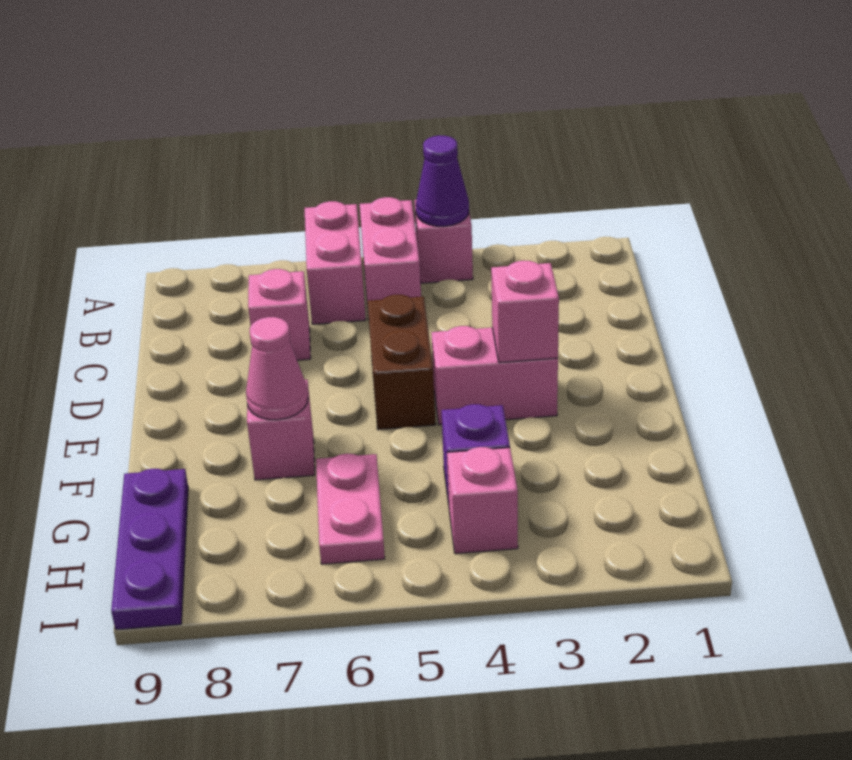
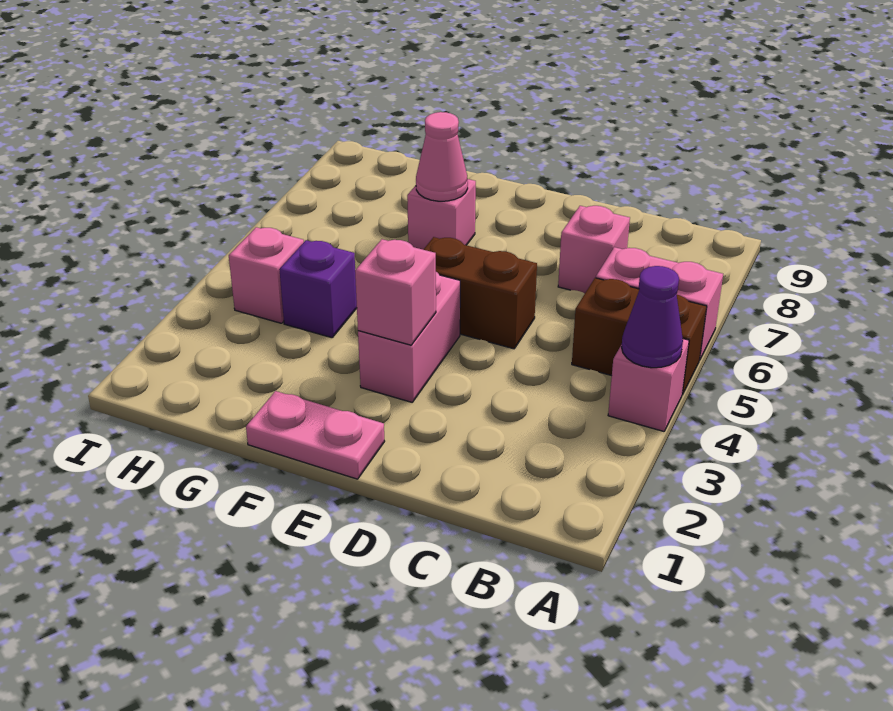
pink 1x2 brick [360,197,421,320] -> brown 1x2 brick [572,278,707,395]
pink 1x2 plate [316,454,385,564] -> pink 1x2 plate moved to [246,391,385,479]
purple 1x3 plate [111,469,188,630] -> none

